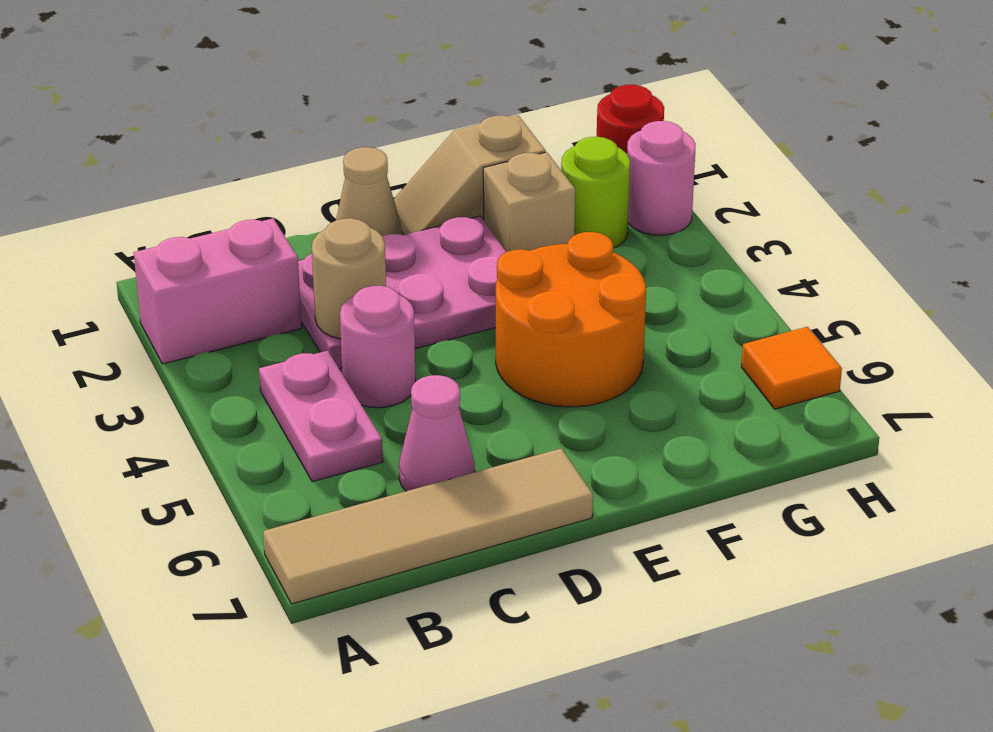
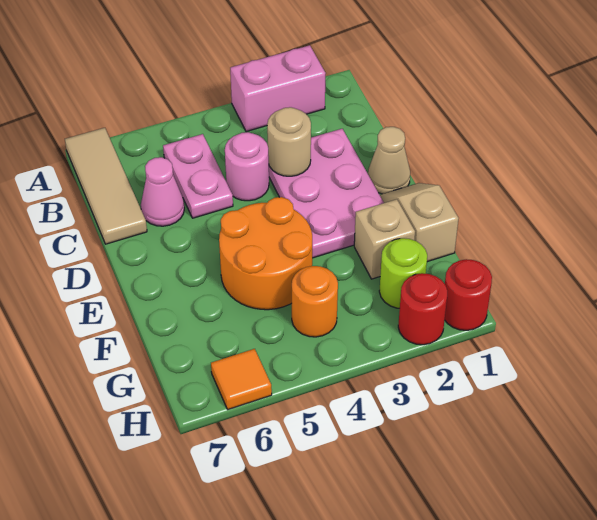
pink 1x2 brick [134,219,302,364] -> pink 1x2 brick turned to [230,45,326,132]
tan 1x4 tile [263,448,593,604] -> tan 1x3 tile [65,128,147,244]
pink 1x2 plate [259,351,383,482] -> pink 1x2 plate turned to [163,134,233,218]
none -> orange 1x1 round brick [292,266,338,337]
pink 1x1 round brick [627,121,696,235] -> red 1x1 round brick [398,273,447,345]

